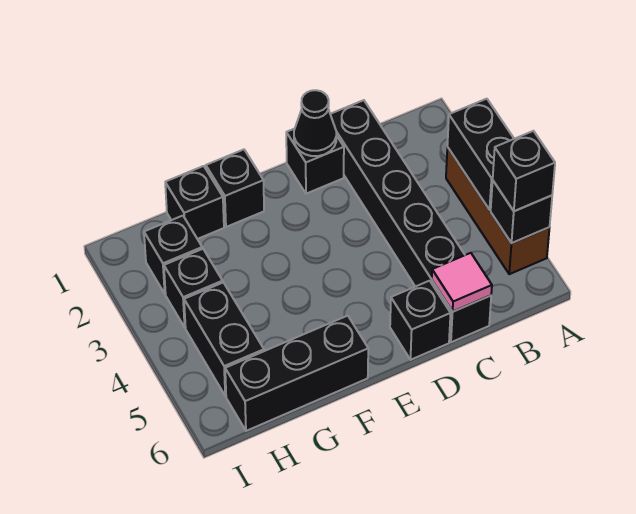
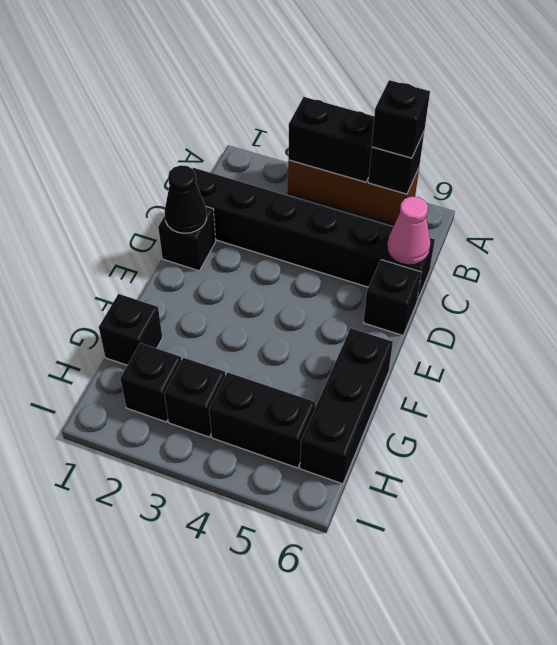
pink 1x1 tile [432,253,492,312] -> pink 1x1 cone [387,197,431,265]
black 1x1 brick [206,150,264,227] -> none

